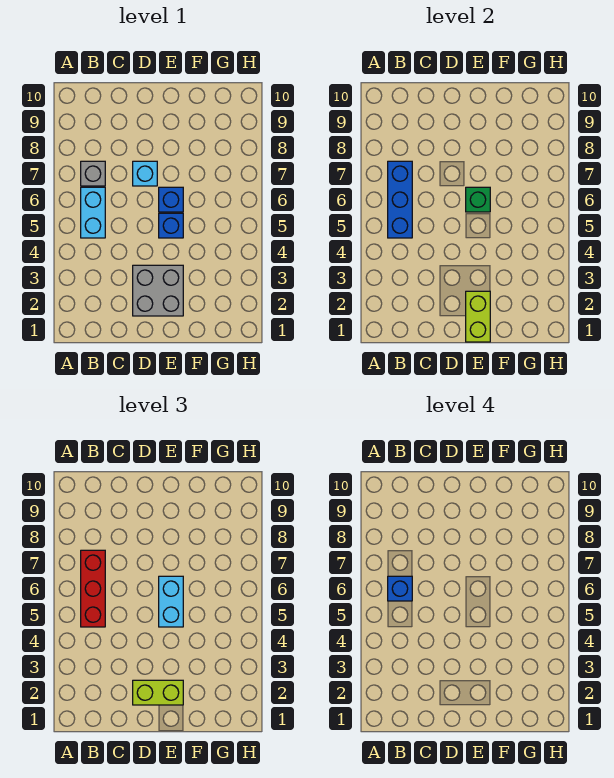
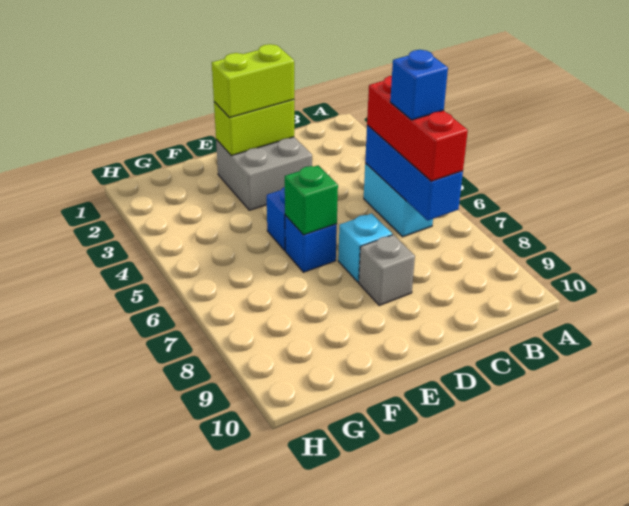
grey 1x1 brick [81,161,105,186] -> grey 1x1 brick moved to [359,235,415,305]
lime 1x2 brick [466,291,490,342] -> lime 1x2 brick turned to [214,100,294,156]
cyan 1x2 brick [159,576,183,627] -> none

